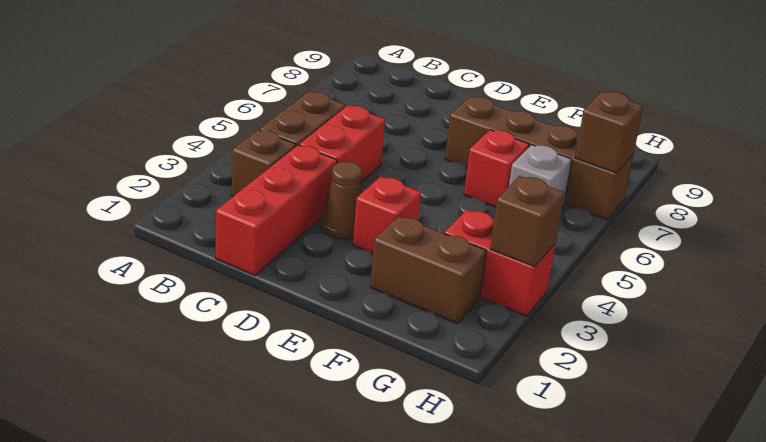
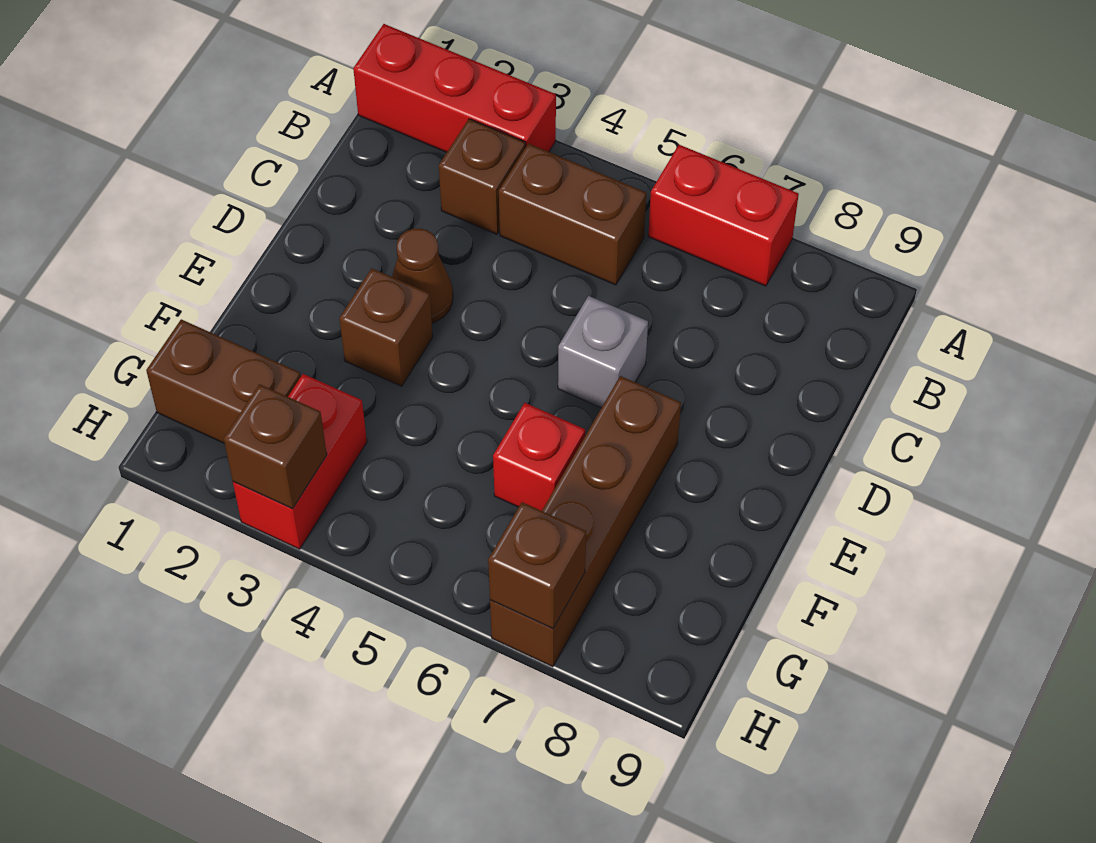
red 1x3 brick [216,145,337,275] -> red 1x3 brick moved to [353,24,556,152]
red 1x2 brick [299,105,385,183] -> red 1x2 brick moved to [648,145,799,286]
red 1x1 brick [353,176,421,254] -> brown 1x1 brick [339,268,433,386]
brown 1x2 brick [370,216,487,324] -> brown 1x2 brick turned to [146,319,301,444]
grey 1x1 brick [509,145,572,207] -> grey 1x1 brick moved to [558,296,648,408]

